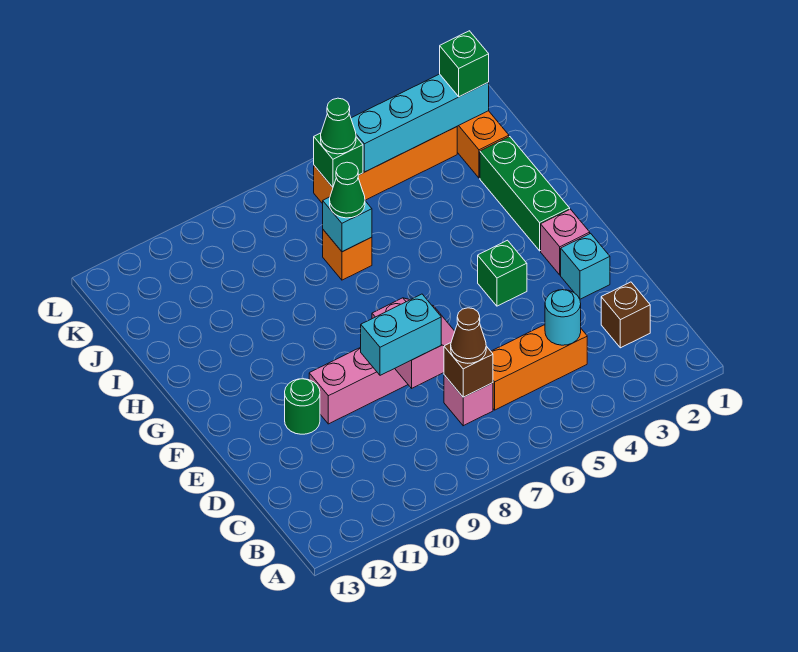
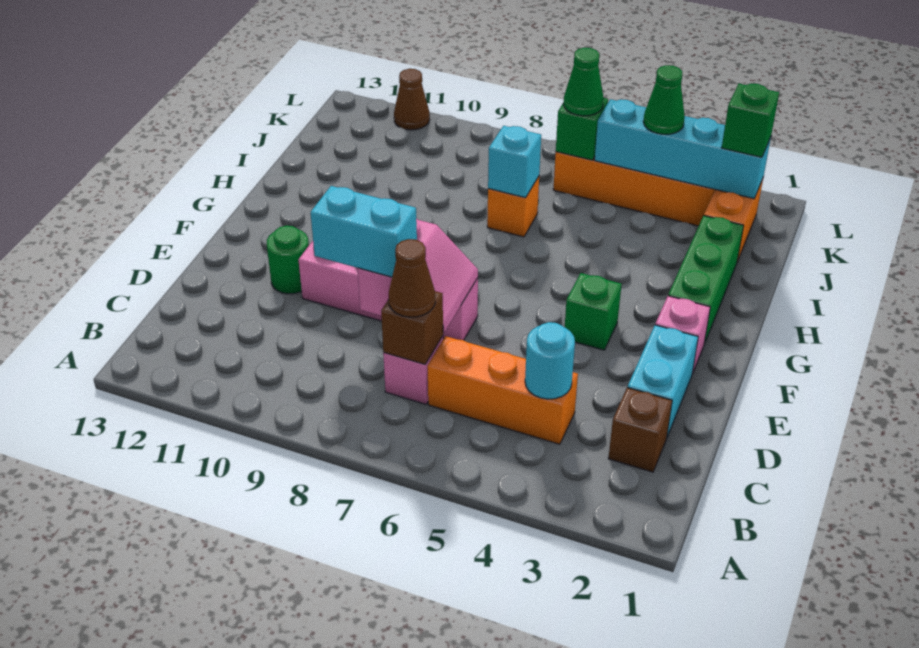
cyan 1x1 brick [561,233,610,299] -> cyan 1x2 brick [627,325,698,437]
green 1x1 cone [330,162,365,218] -> green 1x1 cone moved to [643,65,685,134]
none -> brown 1x1 cone [394,69,430,130]

